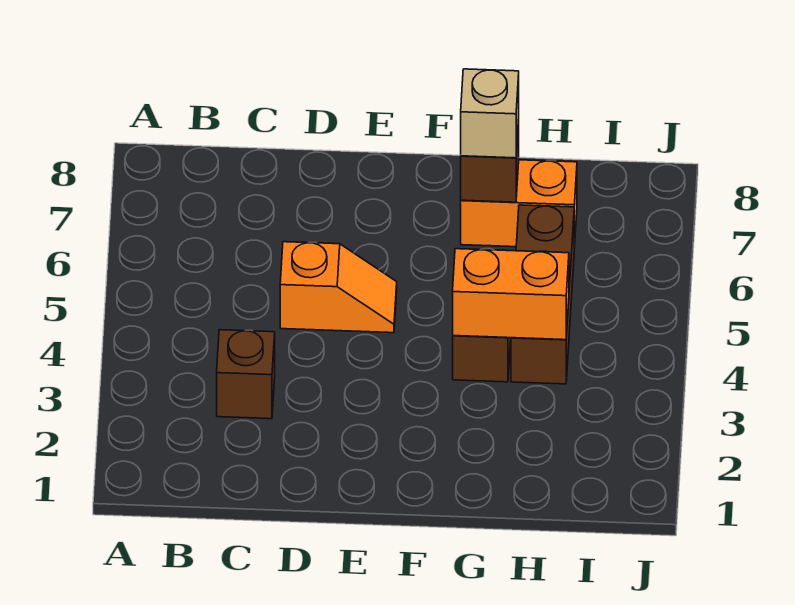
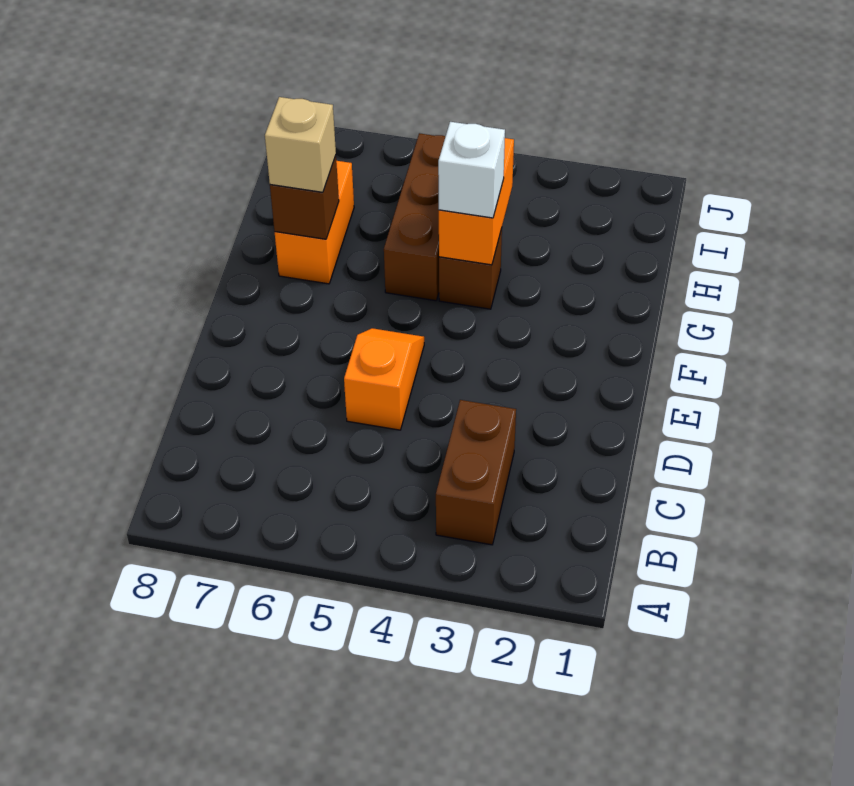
brown 1x1 brick [217,330,275,419] -> brown 1x2 brick [436,400,516,545]
none -> white 1x1 brick [438,122,505,218]
brown 1x3 brick [511,205,574,384] -> brown 1x3 brick turned to [384,133,445,301]

